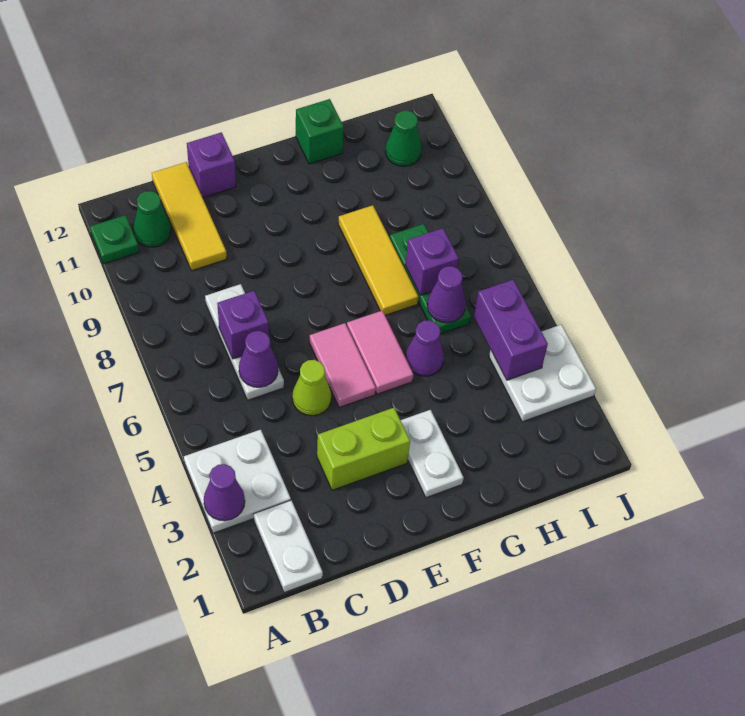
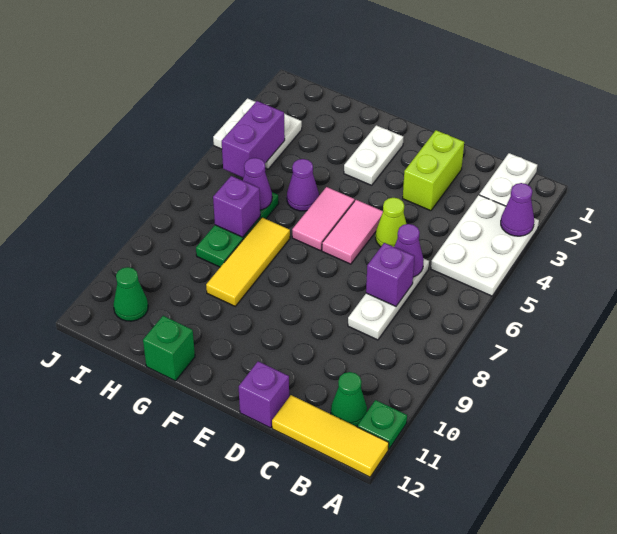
white 2x2 plate [184,430,291,533] -> white 2x3 plate [431,195,539,296]
yellow 1x3 tile [152,162,227,271] -> yellow 1x3 tile turned to [272,395,389,477]
lime 1x2 brick [317,408,410,490] -> lime 1x2 brick turned to [403,130,464,211]

